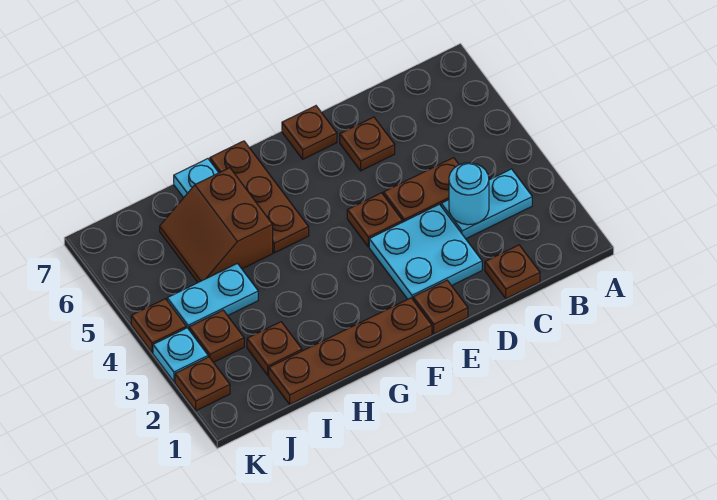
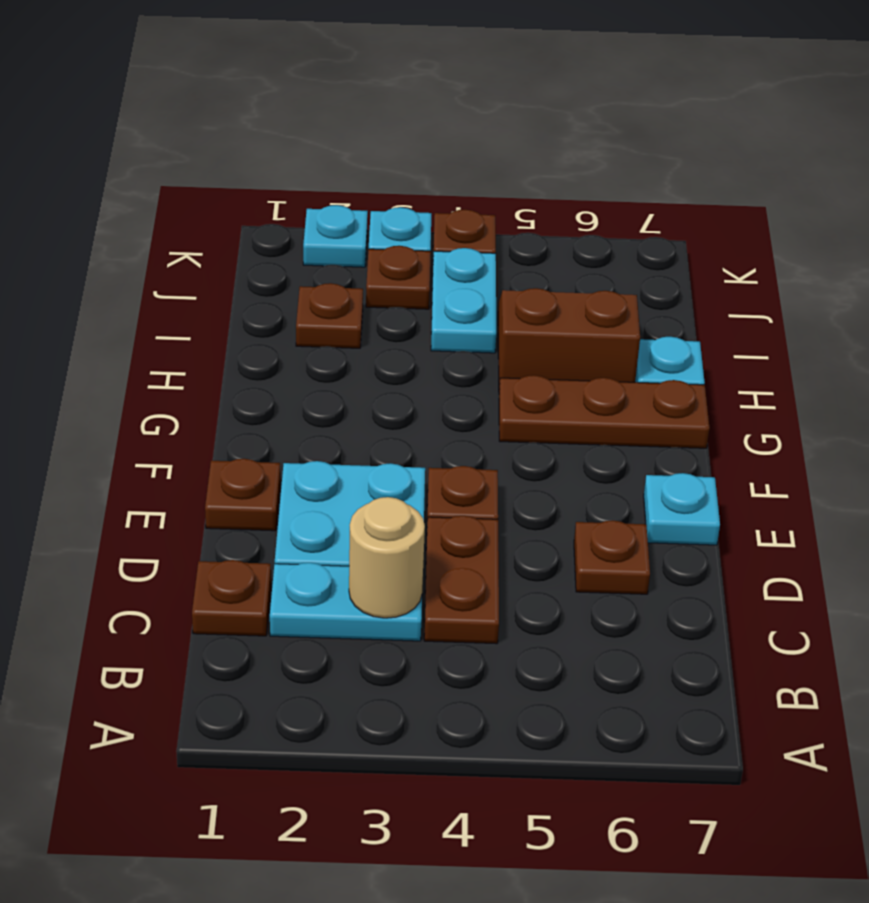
cyan 1x2 plate [441,169,532,239] -> cyan 1x2 plate turned to [270,563,422,641]
cyan 1x1 round brick [449,163,489,225] -> tan 1x1 round brick [349,497,425,618]
brown 1x1 plate [282,106,337,159] -> cyan 1x1 plate [644,473,720,545]
brown 1x4 plate [269,298,432,404] -> none
brown 1x1 plate [175,357,230,411] -> cyan 1x1 plate [303,205,368,267]

